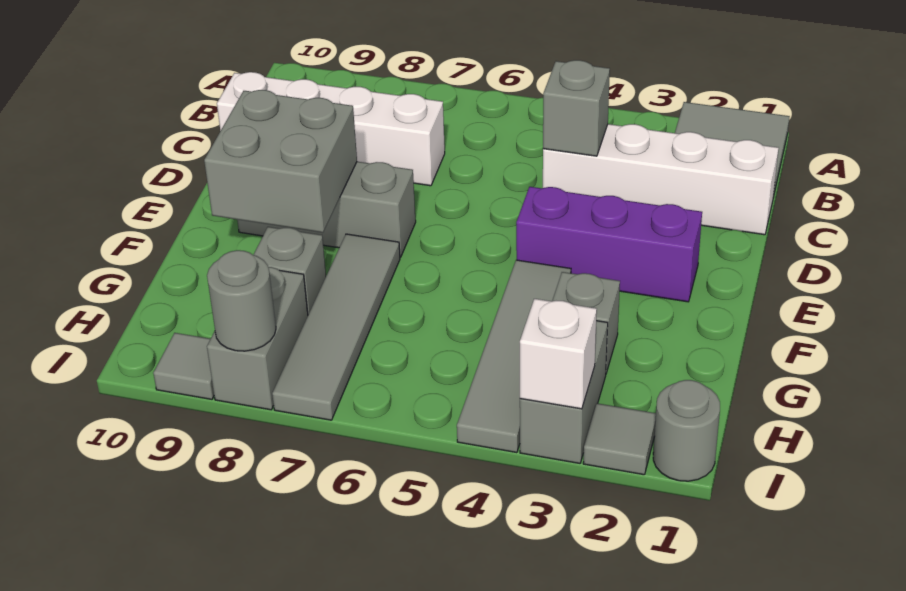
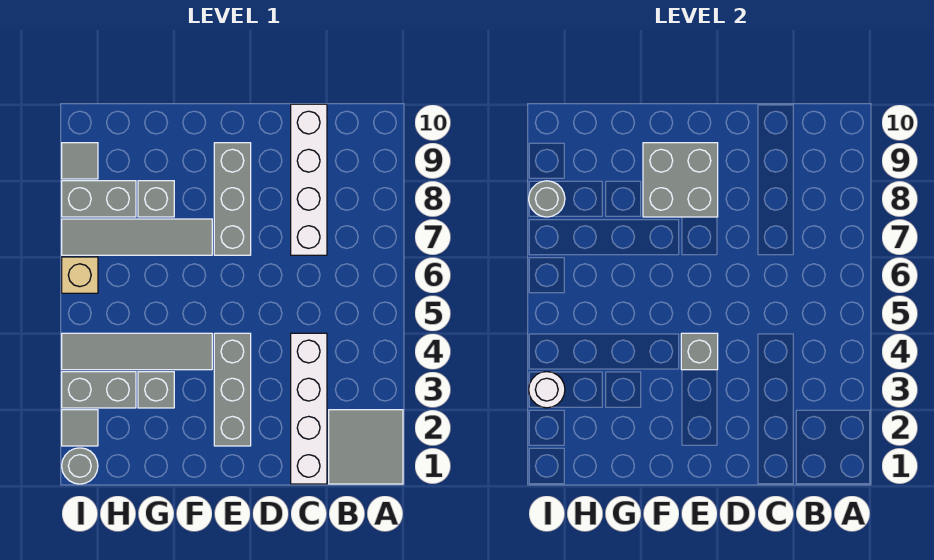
grey 1x1 brick [543,60,610,156] -> grey 1x1 brick moved to [681,333,718,370]
purple 1x3 brick [516,187,702,302] -> grey 1x3 brick [214,333,251,446]
white 1x1 brick [520,299,597,409] -> white 1x1 round brick [529,372,565,408]
none -> tan 1x1 brick [62,257,98,293]

